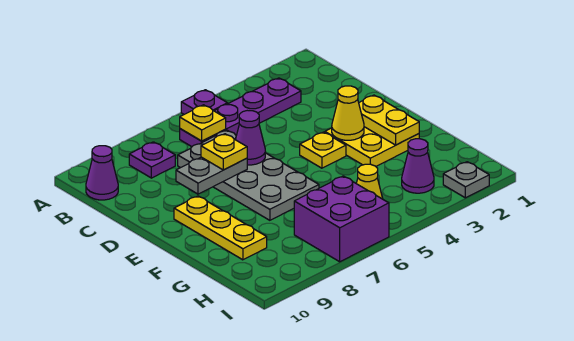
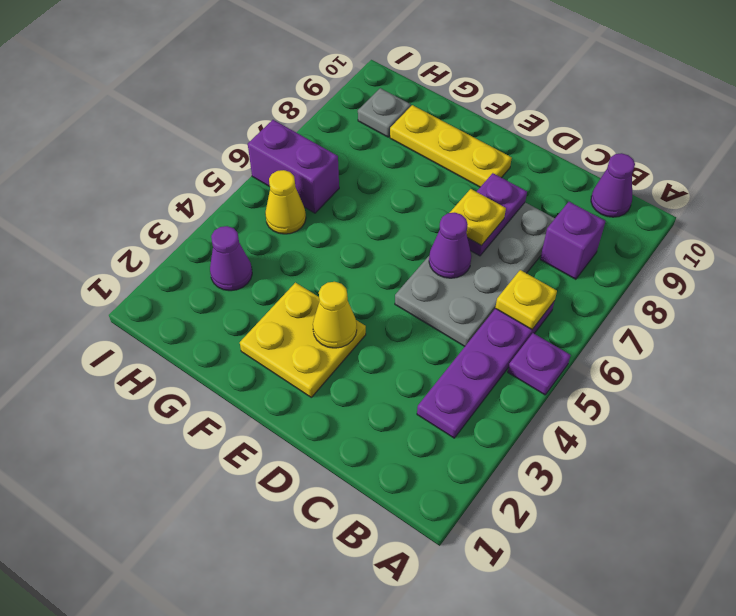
purple 1x1 plate [129,142,175,178] -> purple 1x1 brick [540,202,605,279]
grey 2x4 plate [178,130,319,220] -> grey 2x4 plate turned to [395,202,555,346]
grey 1x2 plate [176,157,247,194] -> purple 1x2 plate [468,173,527,256]
yellow 1x2 plate [359,95,419,145] -> none
yellow 1x1 plate [300,132,346,168] -> none
purple 2x2 brick [294,176,389,262] -> purple 1x2 brick [248,120,339,213]
grey 1x1 plate [443,162,489,198] -> grey 1x1 plate moved to [358,88,411,137]

